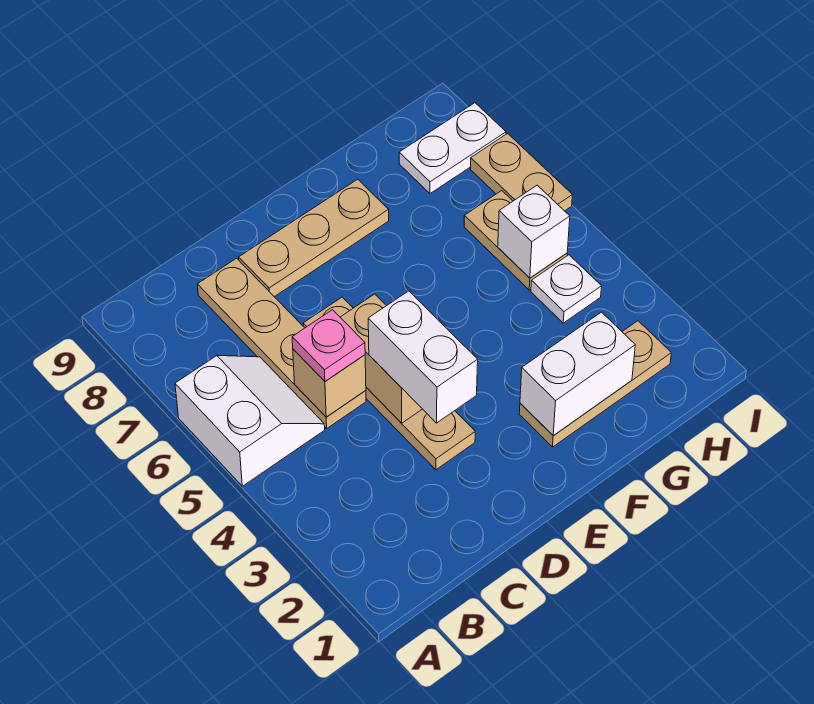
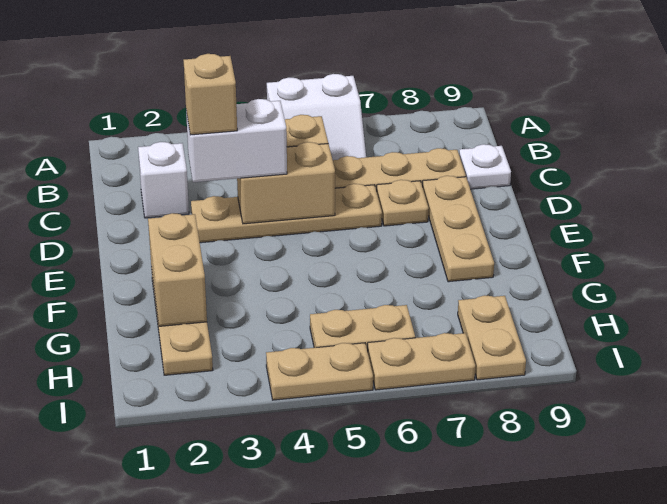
pink 1x1 plate [292,310,365,381] -> none
none -> tan 1x1 brick [184,54,237,135]
none -> tan 1x1 plate [377,180,429,226]
white 1x2 brick [520,312,635,436] -> tan 1x2 brick [148,213,207,326]
white 1x1 plate [531,255,602,323] -> white 1x1 plate moved to [459,144,511,189]
white 1x1 brick [498,185,570,278] -> white 1x1 brick moved to [138,142,189,218]
white 1x2 plate [399,103,506,193] -> tan 1x2 plate [458,295,526,380]
none -> tan 1x2 plate [266,343,373,400]

